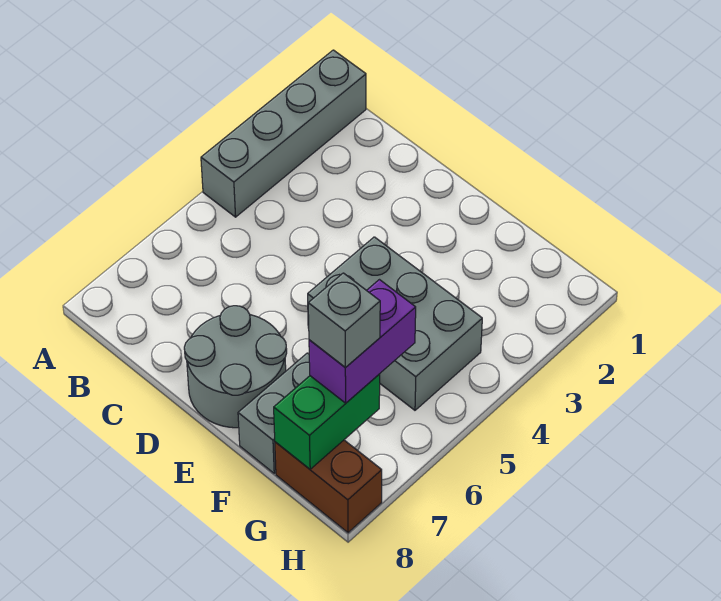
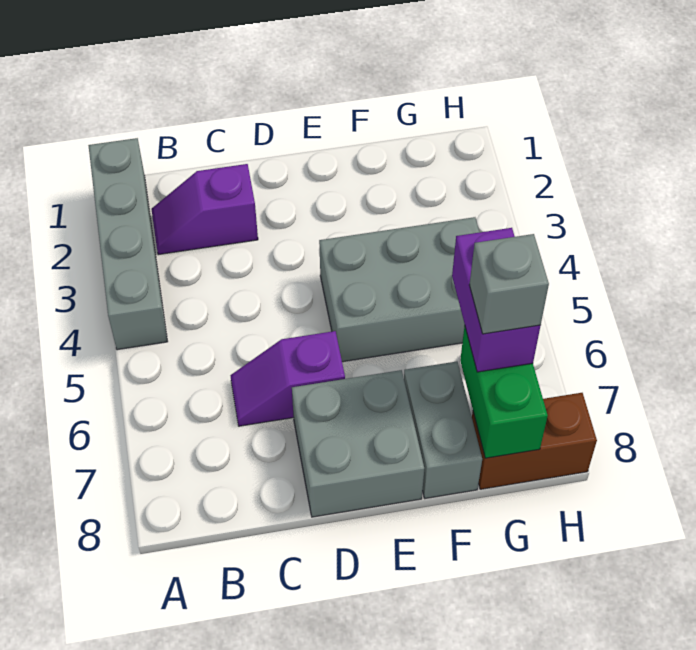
none -> purple 1x2 slope [151,164,258,255]
none -> purple 1x2 slope [230,331,345,426]
grey 2x2 round brick [184,306,287,428] -> grey 2x2 brick [292,370,424,517]

